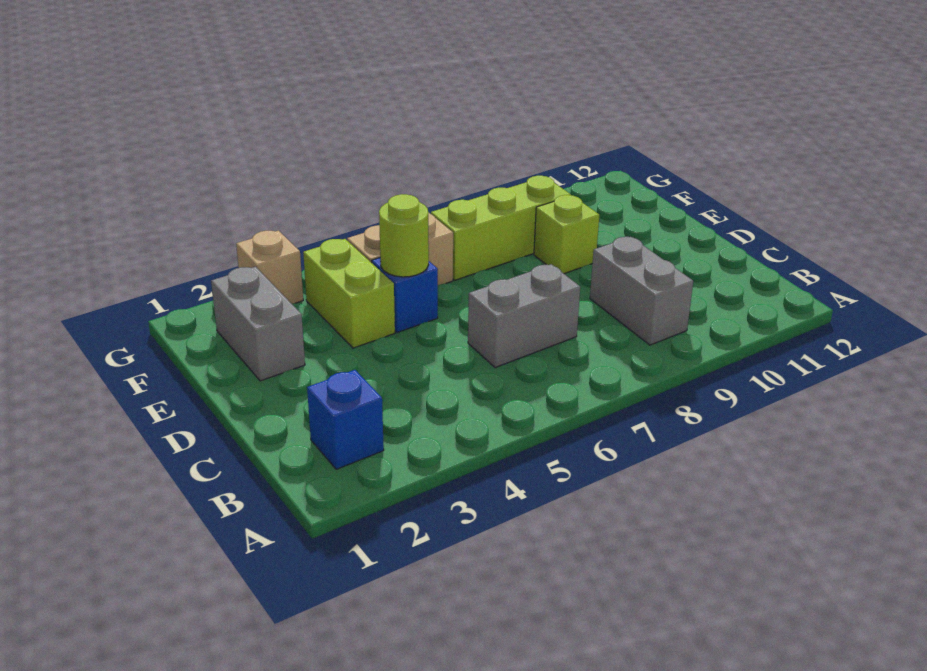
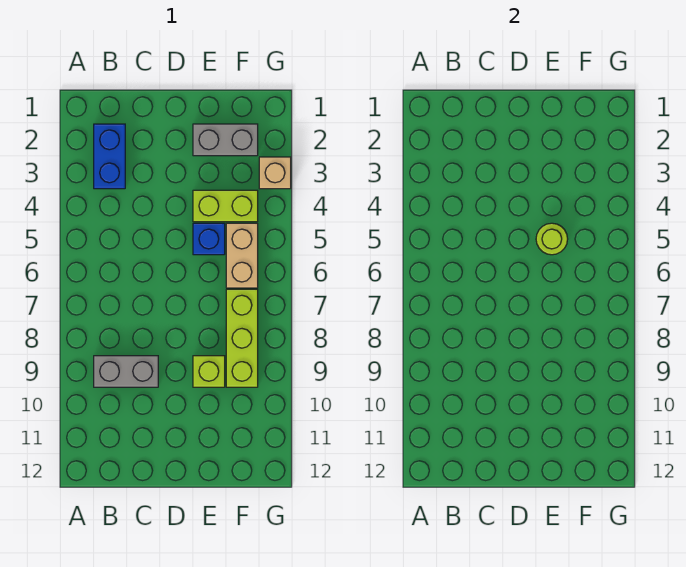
blue 1x1 brick [307,370,384,469] -> blue 1x2 brick [94,124,125,189]
grey 1x2 brick [468,264,580,368] -> none

